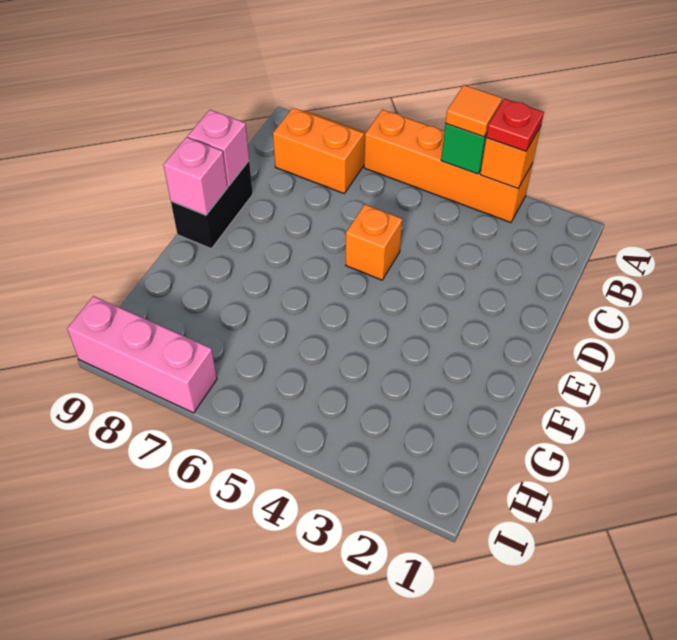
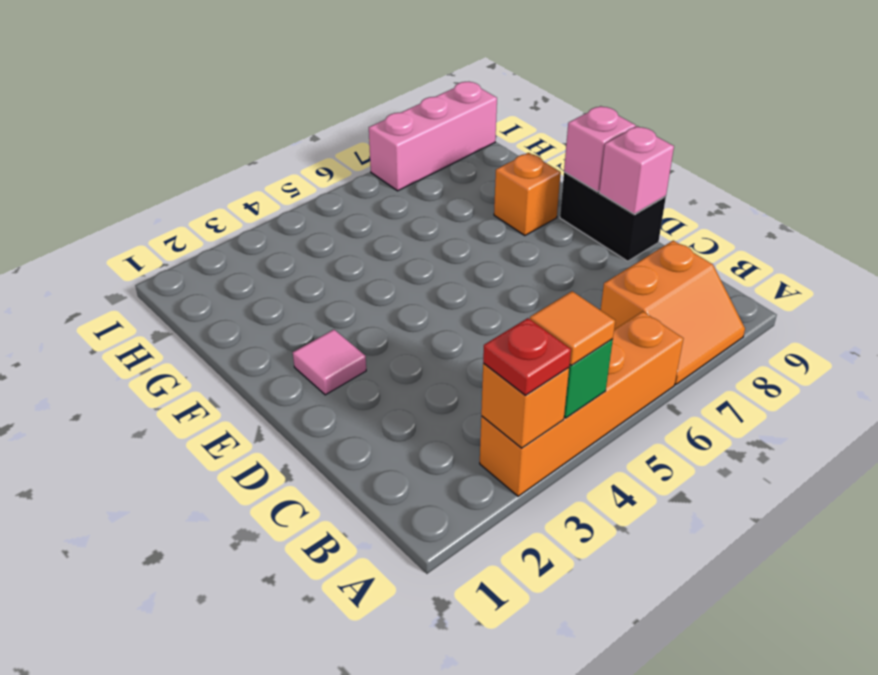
orange 1x1 brick [346,205,402,280] -> orange 1x1 brick moved to [494,153,561,236]
none -> pink 1x1 tile [293,330,366,395]

